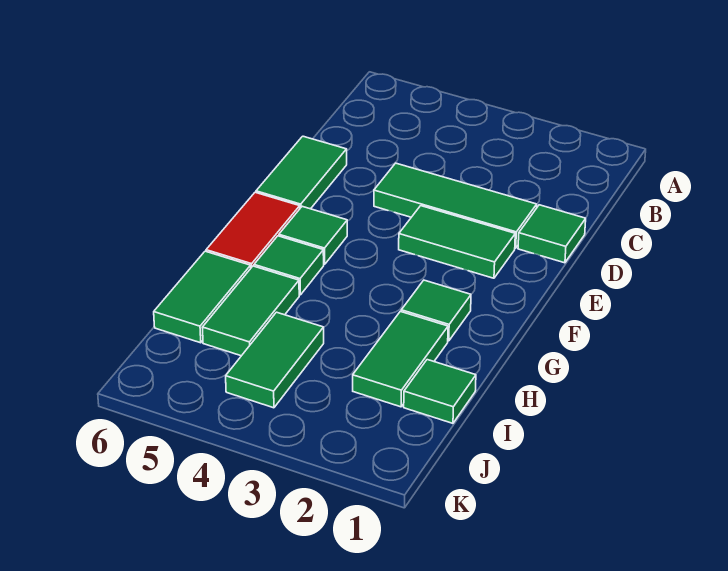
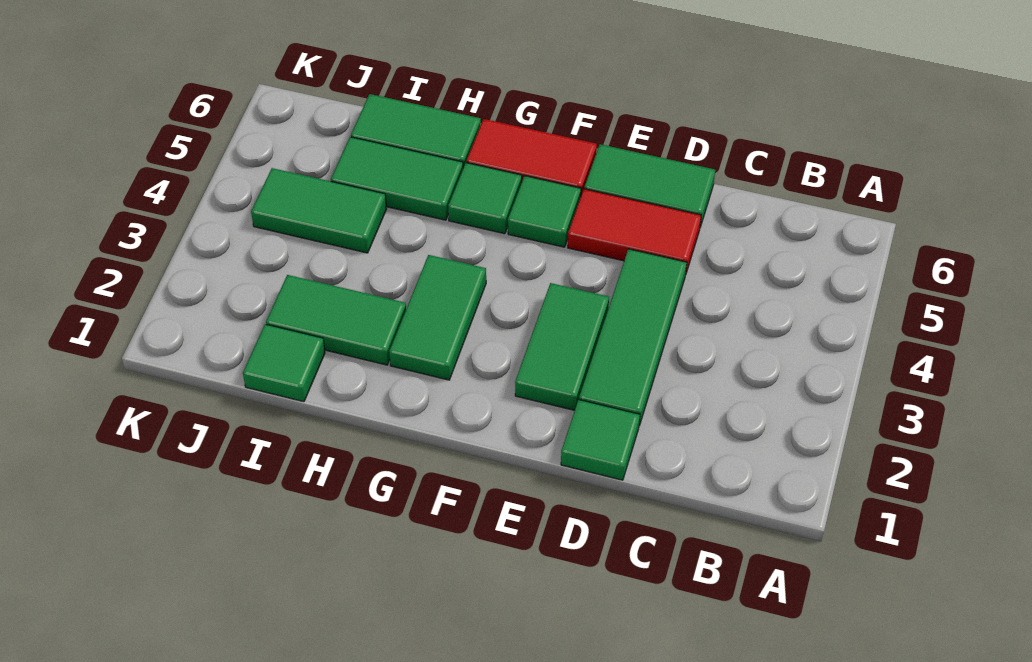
none -> red 1x2 tile [568,189,701,273]
green 1x1 tile [401,280,471,341] -> green 1x2 tile [389,255,486,380]

